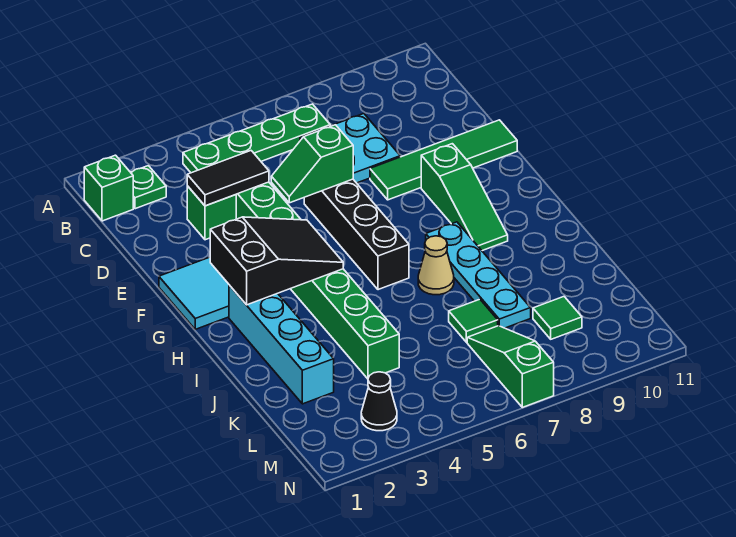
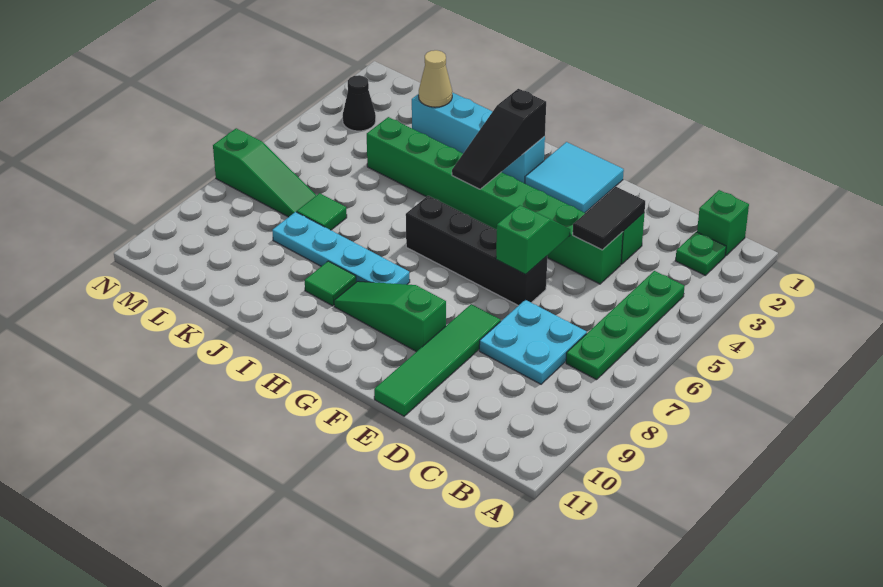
black 2x3 slope [210,217,343,305] -> black 1x3 slope [452,89,546,189]
tan 1x1 cone [418,236,454,295] -> tan 1x1 cone moved to [419,50,452,107]
green 1x1 tile [533,297,582,339] -> green 1x1 tile moved to [305,261,356,306]

